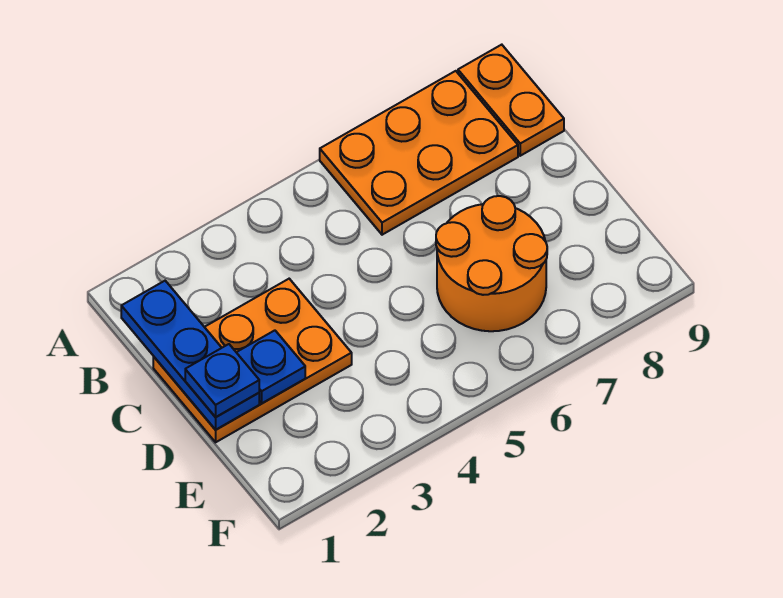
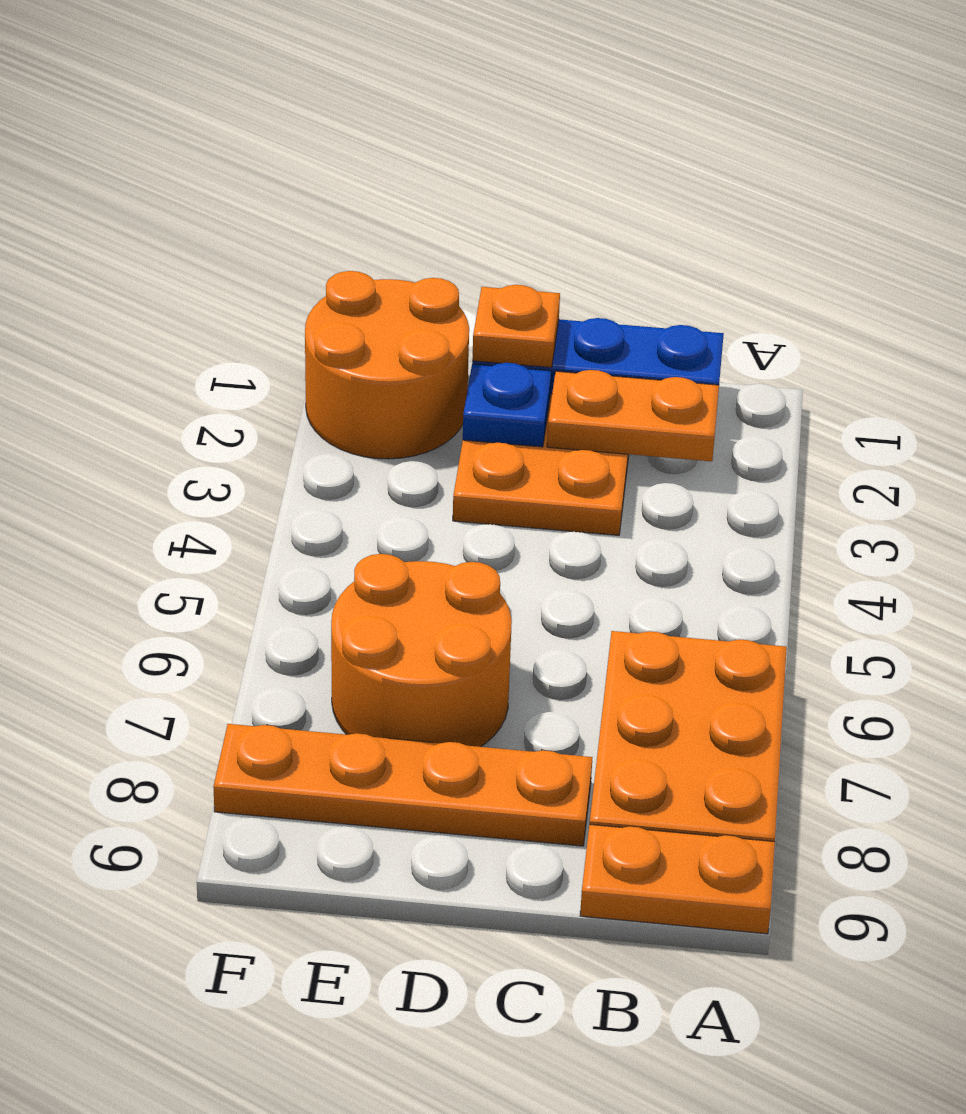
none -> orange 1x2 plate [547,370,719,461]
none -> orange 1x4 plate [213,724,592,846]
blue 1x1 plate [185,344,259,417] -> orange 1x1 plate [472,285,560,368]
none -> orange 2x2 round brick [305,271,469,459]

